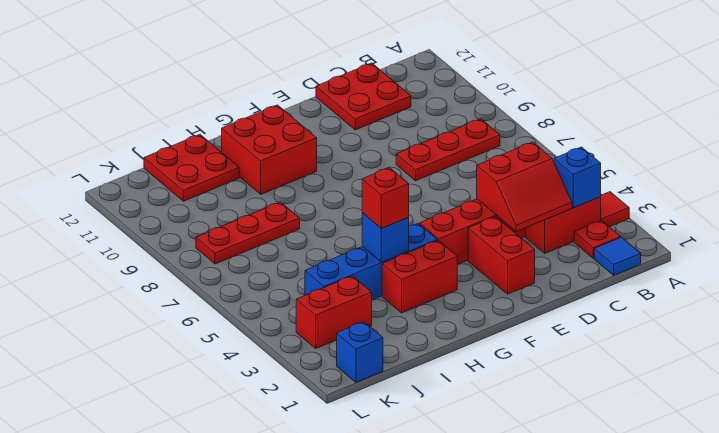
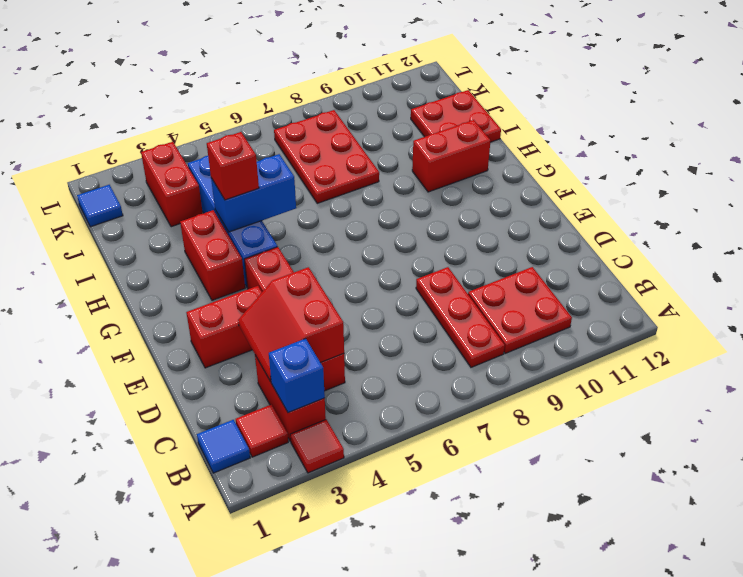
red 1x1 plate [574,220,621,259] -> red 1x1 tile [236,404,288,457]
red 2x2 plate [316,63,411,130] -> red 2x2 plate moved to [468,267,572,353]
red 2x2 brick [222,105,317,194] -> red 1x2 brick [412,120,491,192]
blue 1x1 brick [362,213,409,262] -> blue 1x2 brick [211,154,296,232]
red 1x3 plate [196,202,300,264] -> red 2x3 plate [274,110,379,203]
blue 1x1 brick [337,322,383,382] -> blue 1x1 tile [77,185,123,227]

